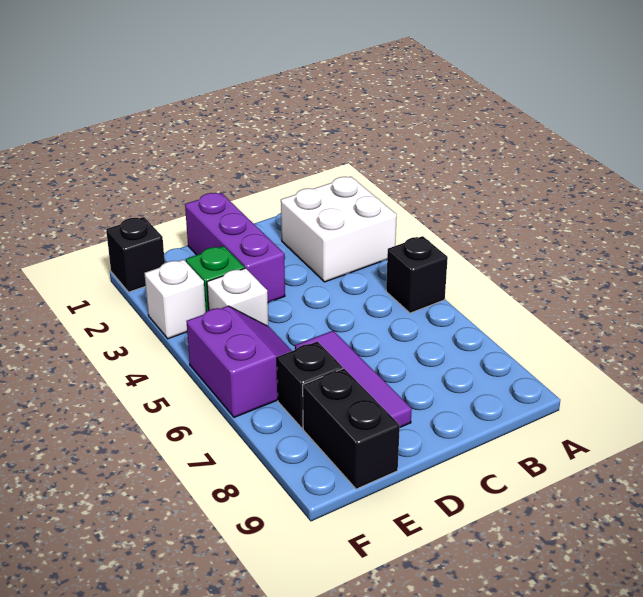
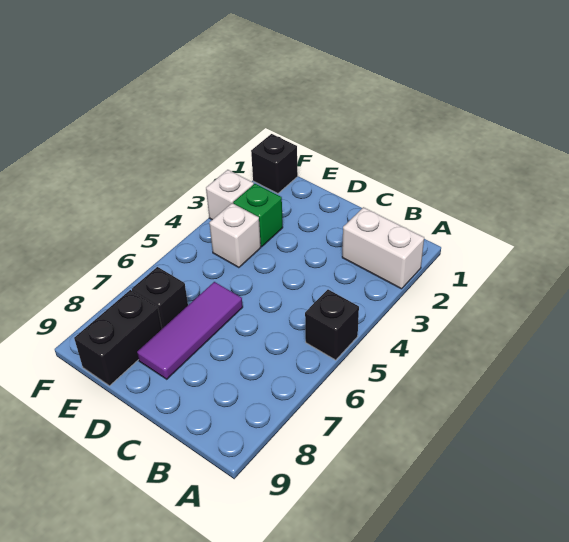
white 2x2 brick [281,177,397,282] -> white 1x2 brick [342,207,424,289]
purple 1x3 brick [185,193,285,303] -> none
purple 2x2 slope [186,306,292,417] -> none

